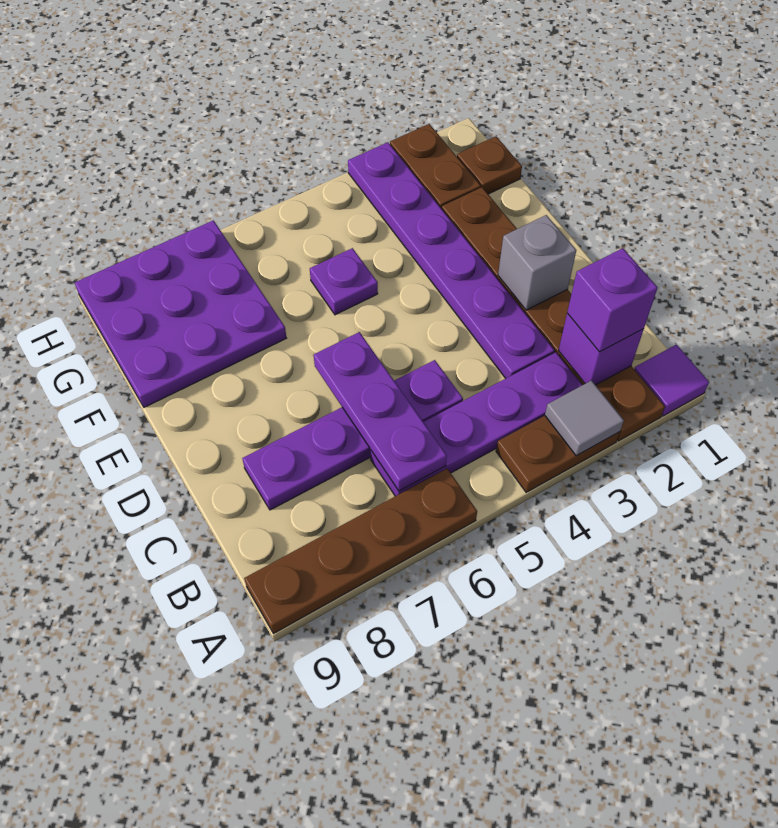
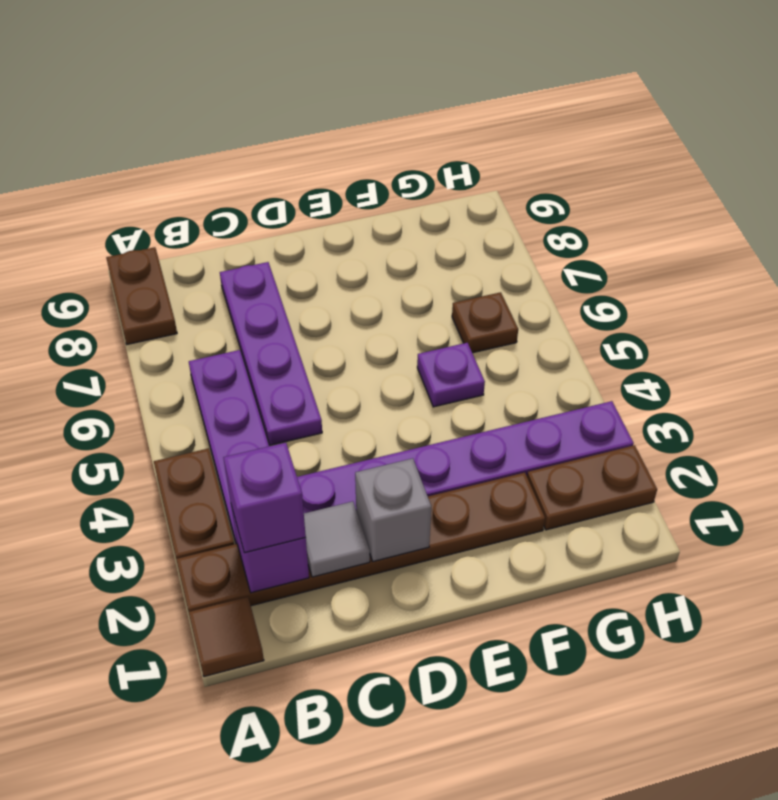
purple 1x1 tile [634,345,709,416] -> brown 1x1 tile [189,597,264,677]
grey 1x1 tile [545,380,624,456] -> grey 1x1 tile moved to [304,501,370,577]
brown 1x4 plate [244,469,477,634] -> brown 1x2 plate [106,247,177,344]
purple 1x3 plate [314,332,447,491] -> none
purple 3x3 plate [75,220,286,407] -> none
brown 1x1 plate [457,136,522,194] -> brown 1x1 plate moved to [452,292,518,353]

